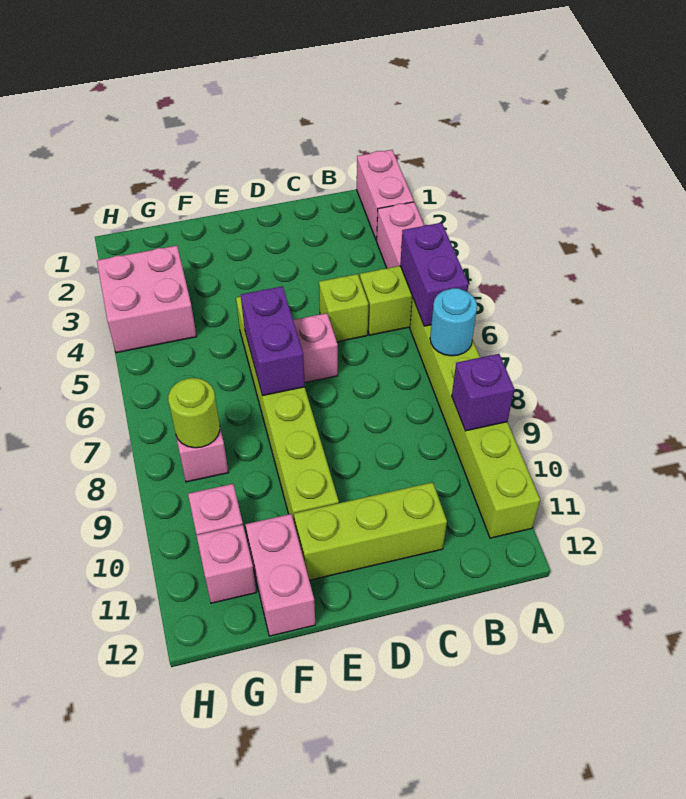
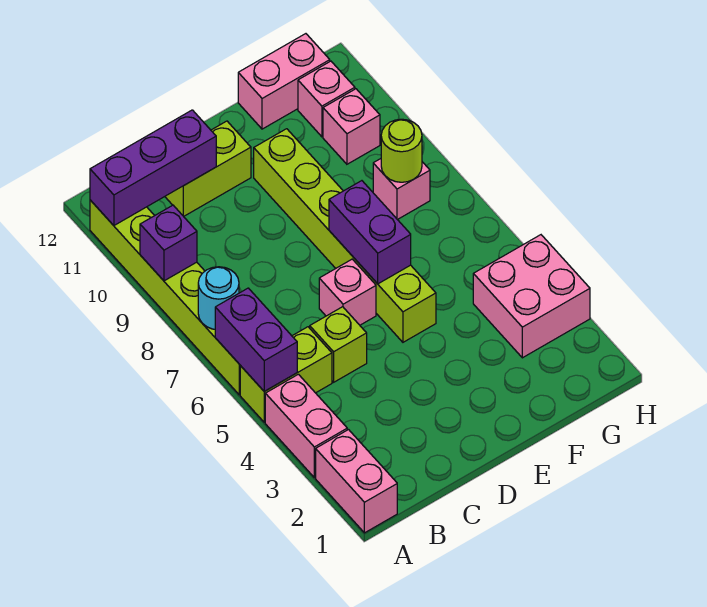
none -> purple 1x3 brick [90,110,216,225]
lime 1x3 brick [294,482,447,580] -> lime 1x2 brick [165,121,251,216]
pink 1x2 brick [245,514,315,636] -> pink 1x2 brick turned to [238,34,330,129]

